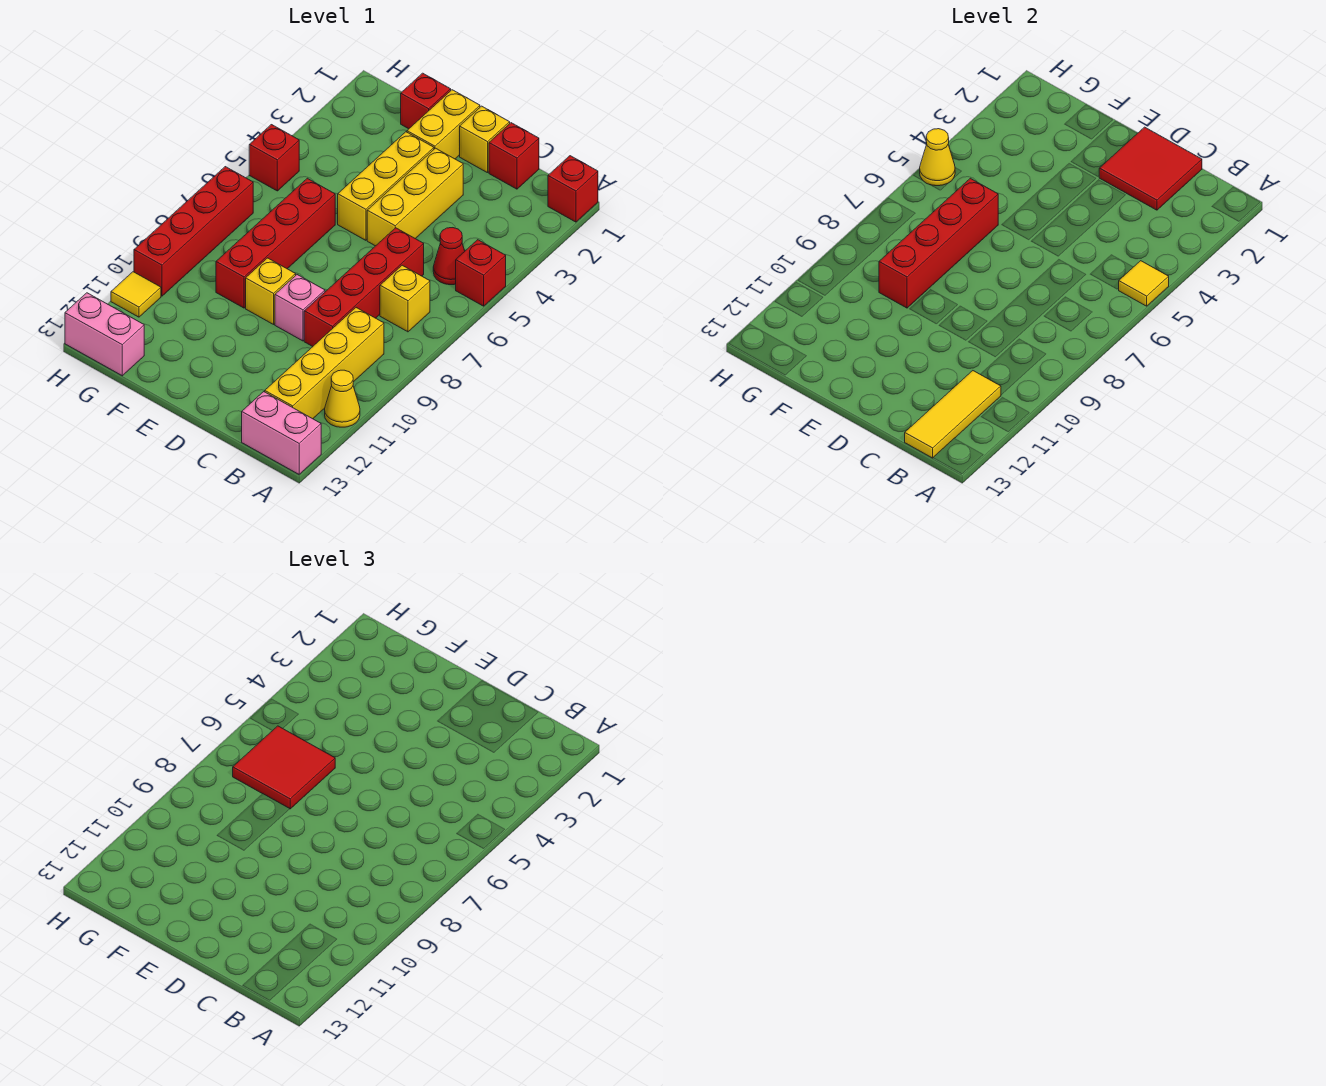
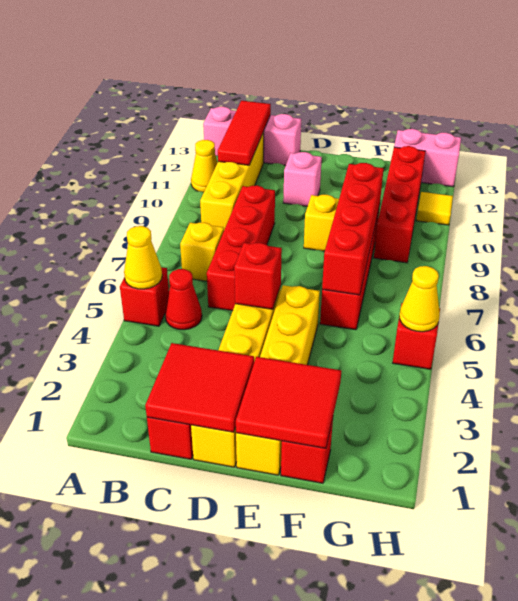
red 1x1 brick [548,156,598,222] -> red 1x1 brick moved to [234,243,282,309]
yellow 1x1 tile [1119,261,1169,306] -> yellow 1x1 cone [124,226,162,289]
pink 1x2 brick [242,392,321,474] -> pink 1x3 brick [203,107,301,166]
yellow 1x3 tile [905,371,1001,458] -> red 1x3 tile [218,101,271,165]
pink 1x1 brick [275,275,325,341] -> pink 1x1 brick moved to [283,152,322,206]
red 2x2 tile [233,726,335,809] -> red 2x2 tile moved to [235,357,341,448]
red 1x4 brick [134,167,253,296] -> red 1x4 brick moved to [374,146,425,263]

